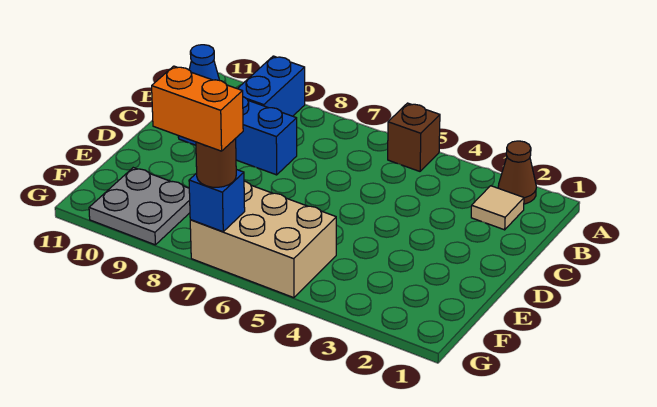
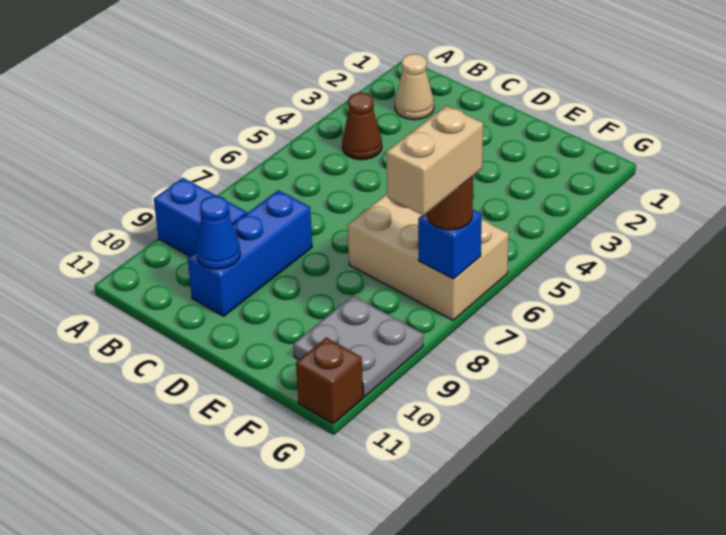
brown 1x1 cone [498,141,536,204] -> brown 1x1 cone moved to [342,93,382,160]
brown 1x1 brick [388,103,440,171] -> brown 1x1 brick moved to [296,337,363,424]
tan 1x1 tile [471,186,524,230] -> tan 1x1 cone [395,54,434,120]
tan 2x3 brick [190,181,336,298] -> tan 2x3 brick turned to [348,194,509,320]
orange 1x2 brick [152,66,243,151] -> tan 1x2 brick [386,106,483,216]

